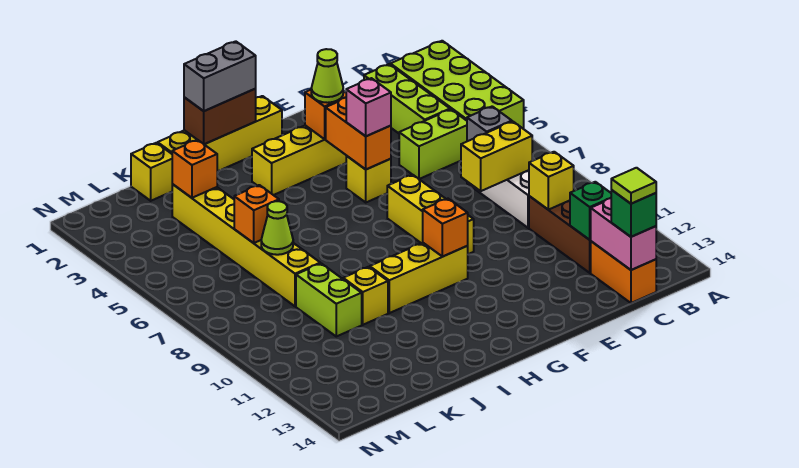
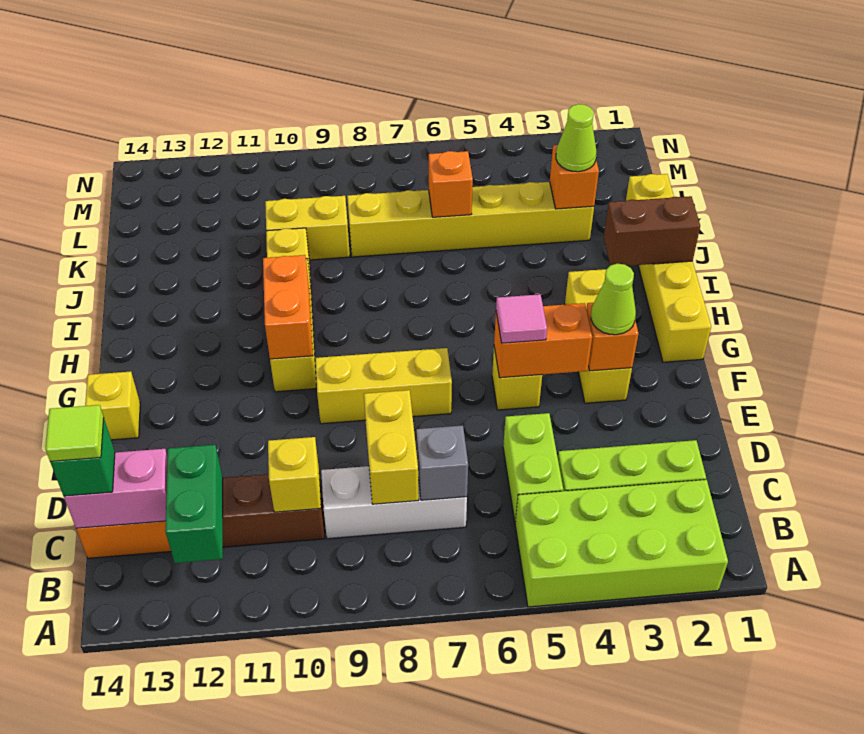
green 1x1 brick [570,182,611,240] -> green 1x2 brick [165,445,223,563]
pink 1x1 brick [346,78,391,136] -> pink 1x1 tile [496,294,547,343]
none -> yellow 1x1 brick [85,372,140,440]
orange 1x1 brick [423,199,468,257] -> orange 1x2 brick [263,255,313,359]
brown 1x2 brick [184,89,256,144] -> brown 1x2 brick turned to [604,196,700,266]
grey 1x2 brick [184,41,256,111] -> none
lime 1x1 cone [261,201,293,255] -> lime 1x1 cone moved to [556,104,596,172]
lime 1x2 brick [296,263,362,336] -> yellow 1x2 brick [265,196,350,260]

